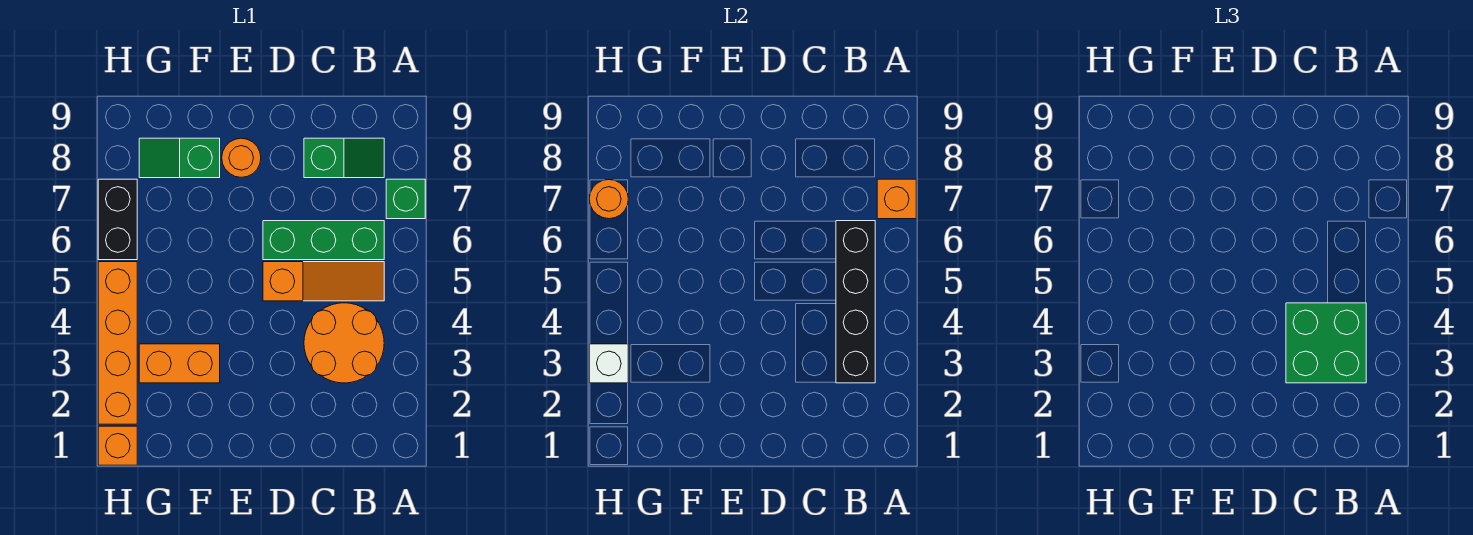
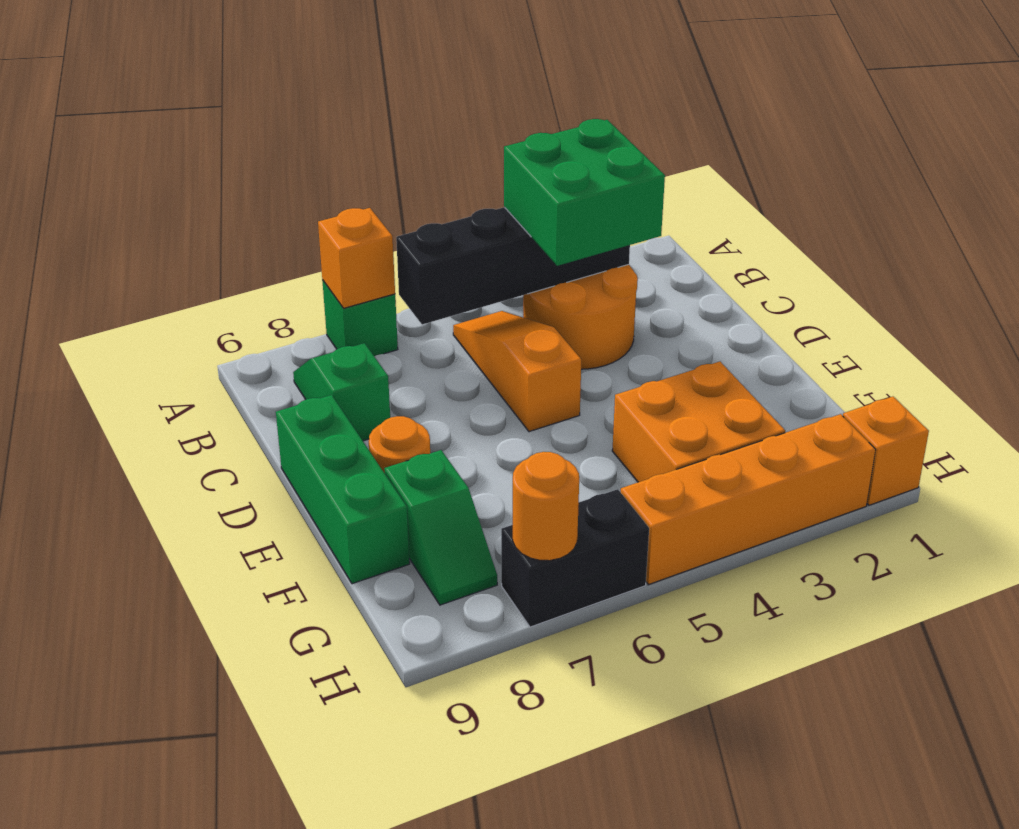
green 1x3 brick [263,221,384,260] -> green 1x3 brick moved to [276,395,410,584]
orange 1x2 brick [139,344,220,383] -> orange 2x2 brick [612,362,785,482]
white 1x1 brick [589,344,628,383] -> none

